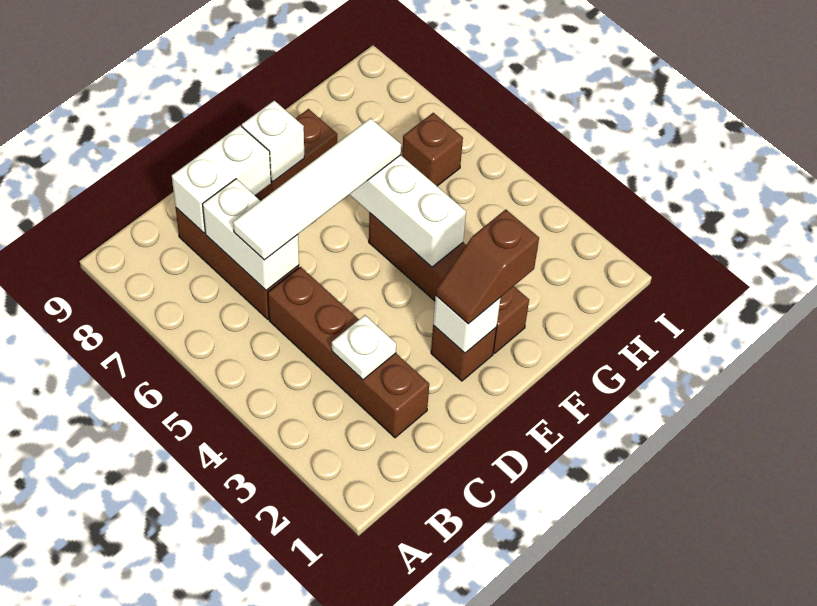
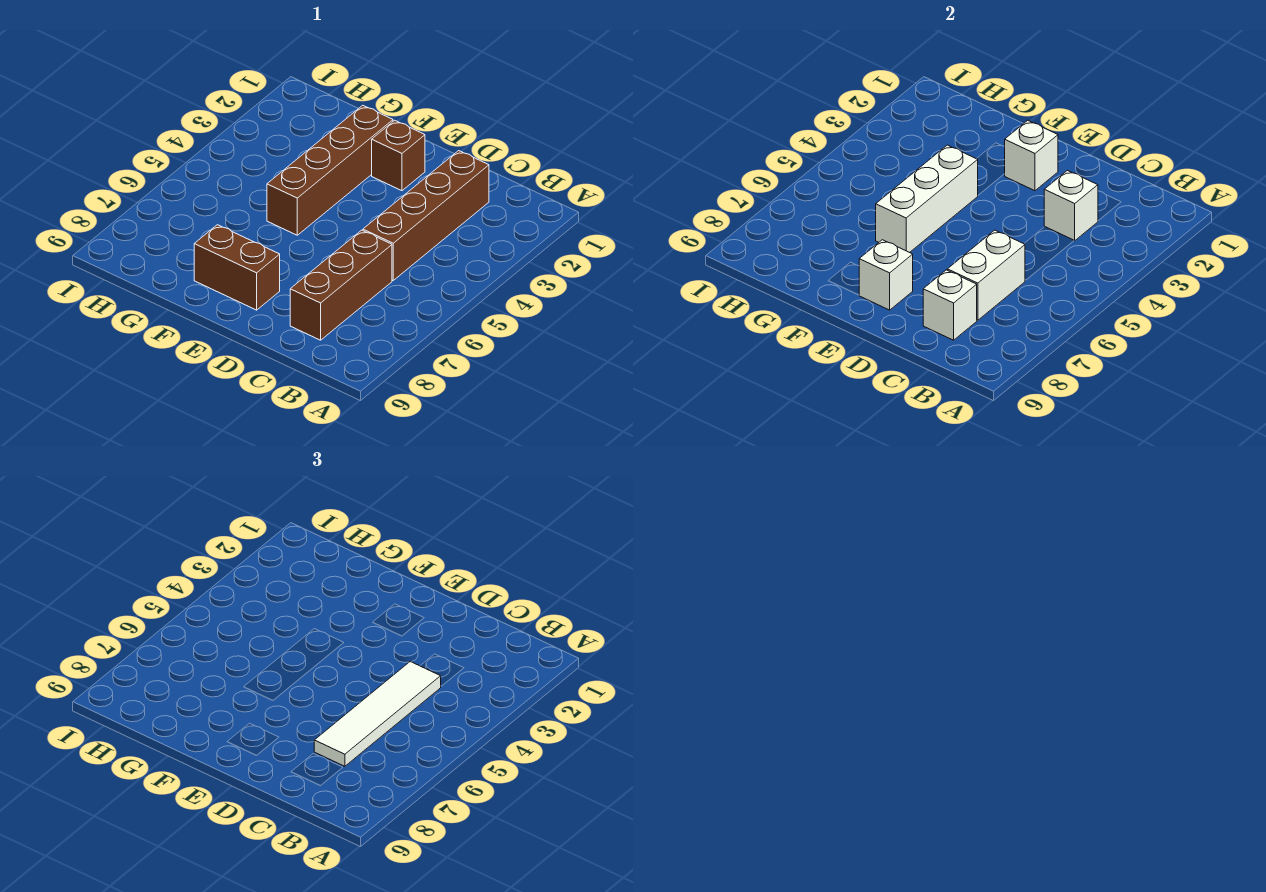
white 1x1 plate [332,315,396,380] -> white 1x1 brick [1044,171,1098,241]
white 1x4 tile [233,118,401,260] -> white 1x4 tile turned to [314,662,441,766]
white 1x2 brick [172,126,271,233] -> white 1x1 brick [923,270,977,340]
brown 1x2 slope [436,209,539,324] -> none
brown 1x1 brick [402,113,463,186] -> none

